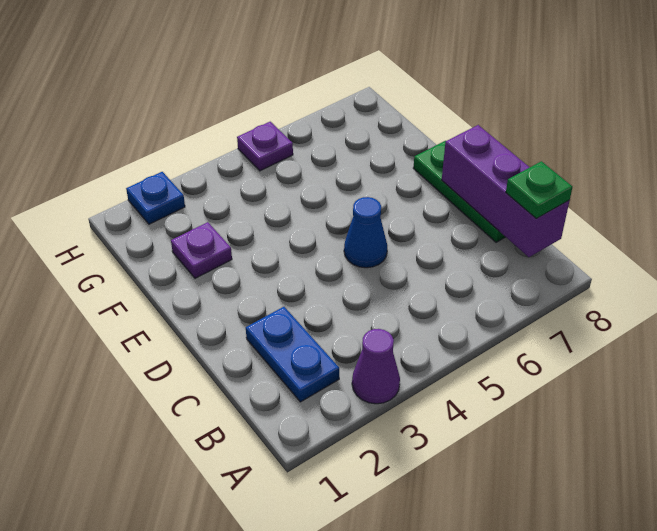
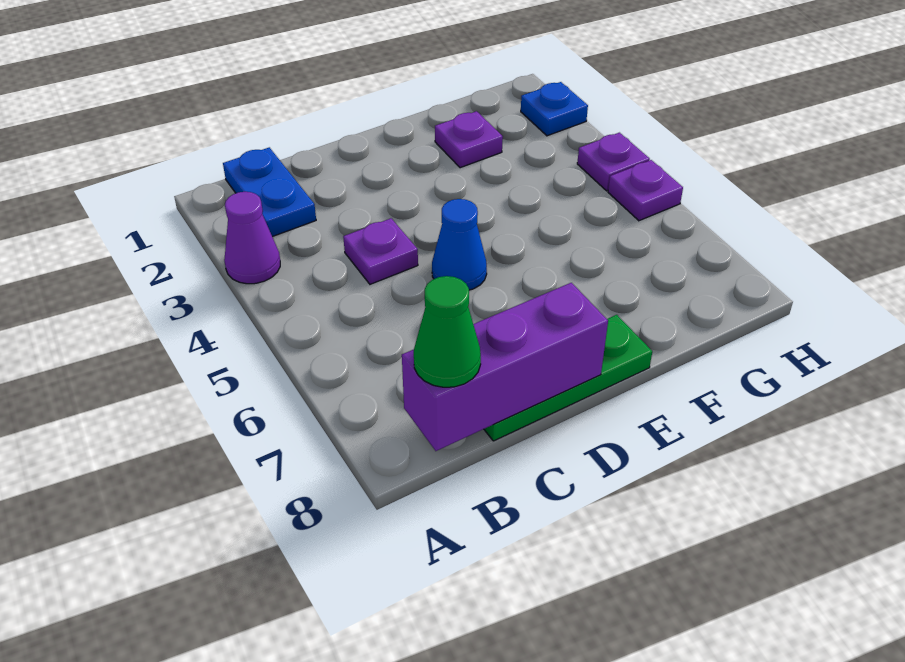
blue 1x2 plate [246,307,339,402] -> blue 1x2 plate turned to [223,147,316,237]
green 1x1 plate [506,161,573,219] -> green 1x1 cone [414,276,481,387]
none -> purple 1x1 plate [343,218,418,284]
none -> purple 1x1 plate [577,133,650,191]

